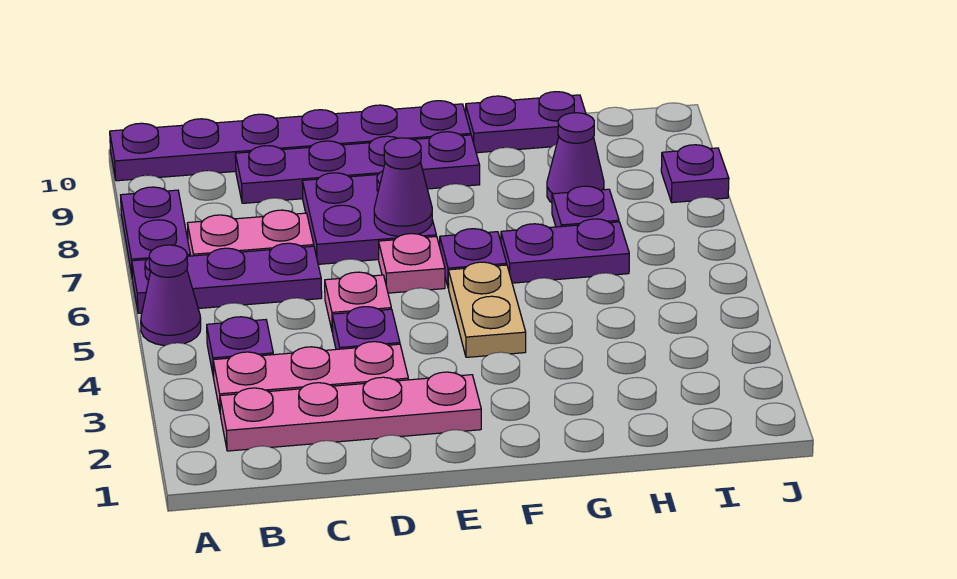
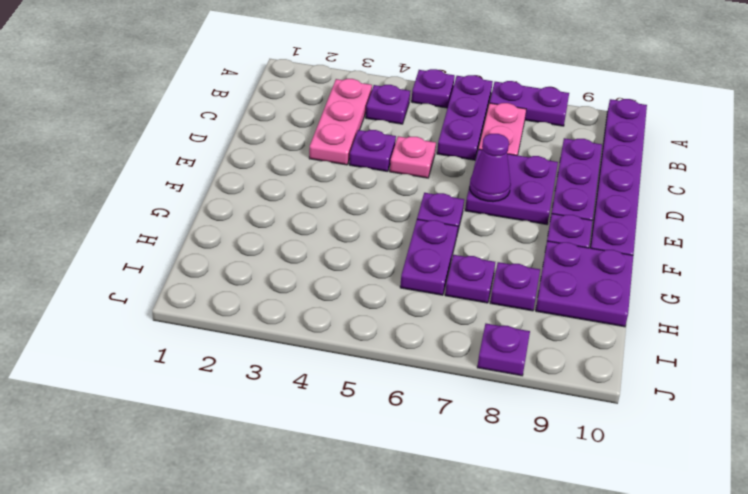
purple 1x1 cone [141,245,201,346] -> purple 1x1 plate [411,69,455,108]
pink 1x4 plate [220,372,481,451] -> none
pink 1x1 plate [379,234,445,293] -> none
tan 1x2 plate [448,262,526,357] -> none
purple 1x2 plate [466,92,586,153] -> purple 2x2 plate [536,241,633,327]
purple 1x1 cone [547,113,604,203] -> purple 1x1 plate [490,262,540,311]

